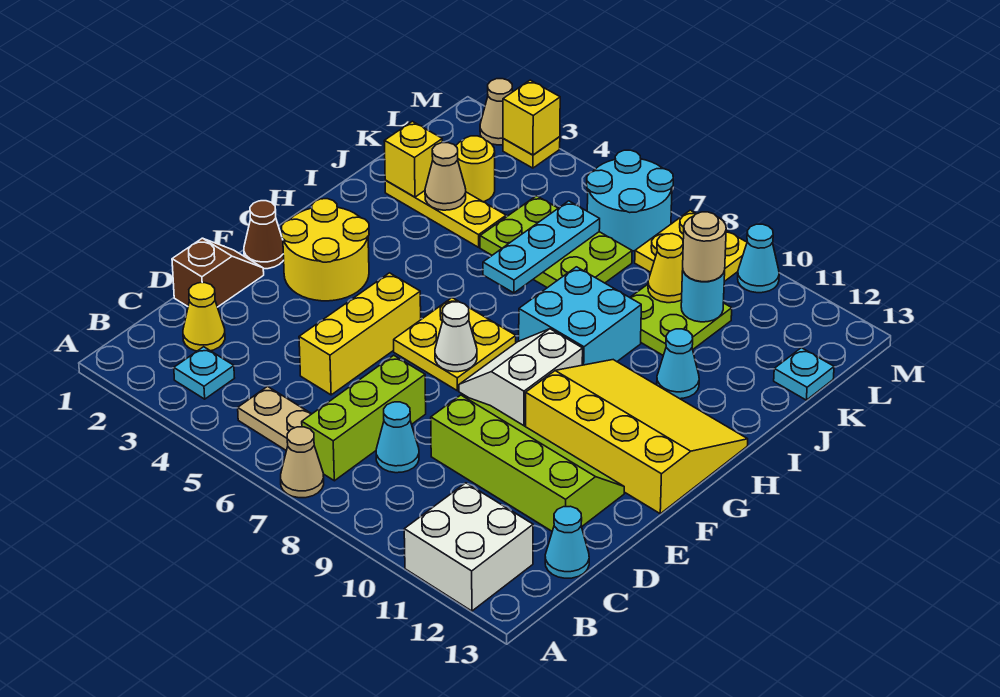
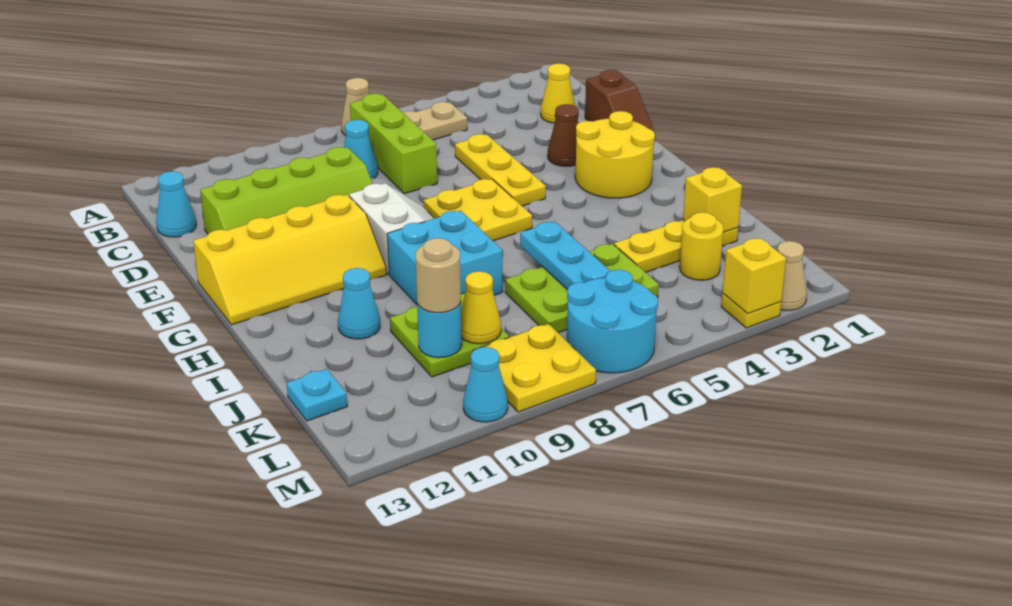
white 2x2 brick [404,483,533,611] -> none
cyan 1x1 plate [174,347,234,399] -> none
yellow 1x3 brick [299,273,421,395] -> yellow 1x3 plate [455,134,546,206]
brown 1x1 cone [244,201,284,269] -> brown 1x1 cone moved to [548,104,579,166]
white 1x1 cone [435,302,477,372] -> none
yellow 3x4 slope [526,360,748,514] -> yellow 2x4 slope [193,195,386,325]
tan 1x1 cone [425,143,466,210] -> none

